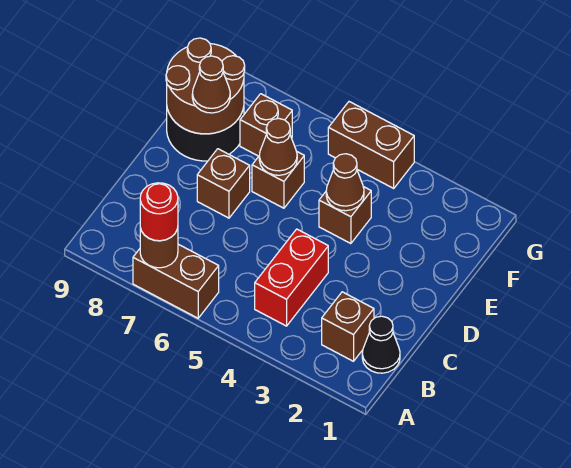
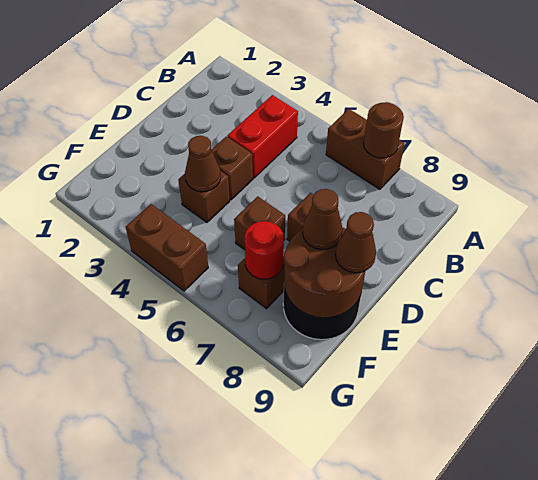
red 1x1 round brick [140,183,178,241] -> red 1x1 round brick moved to [244,221,284,279]
black 1x1 cone [362,316,400,373] -> none
brown 1x1 brick [322,292,374,361] -> brown 1x1 brick moved to [212,136,253,200]
brown 1x1 cone [259,118,297,175] -> brown 1x1 cone moved to [335,212,376,273]

